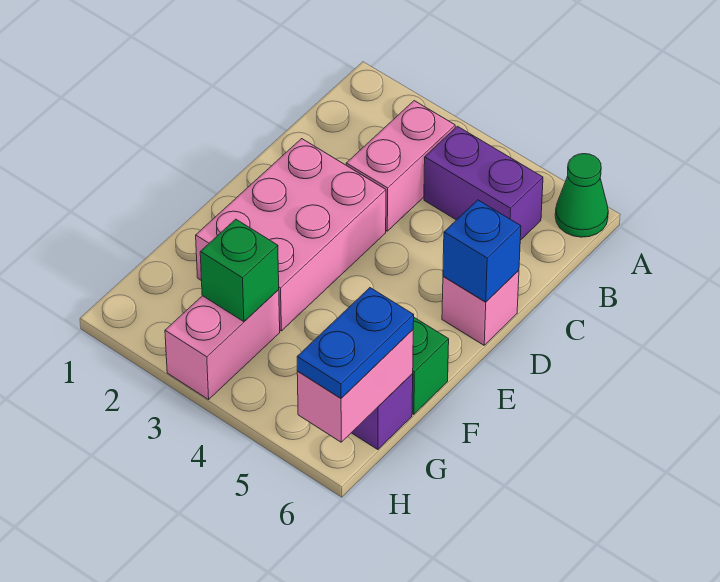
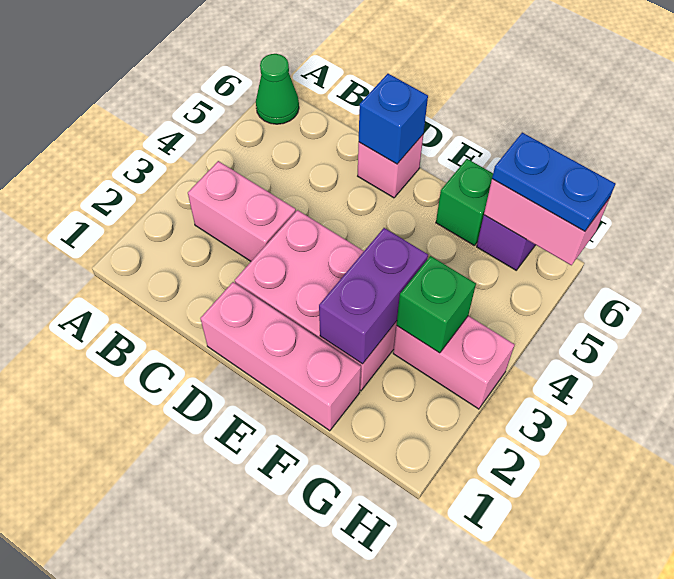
purple 1x2 brick [424,126,543,240] -> purple 1x2 brick moved to [319,228,428,364]
none -> pink 1x3 brick [200,282,361,431]

